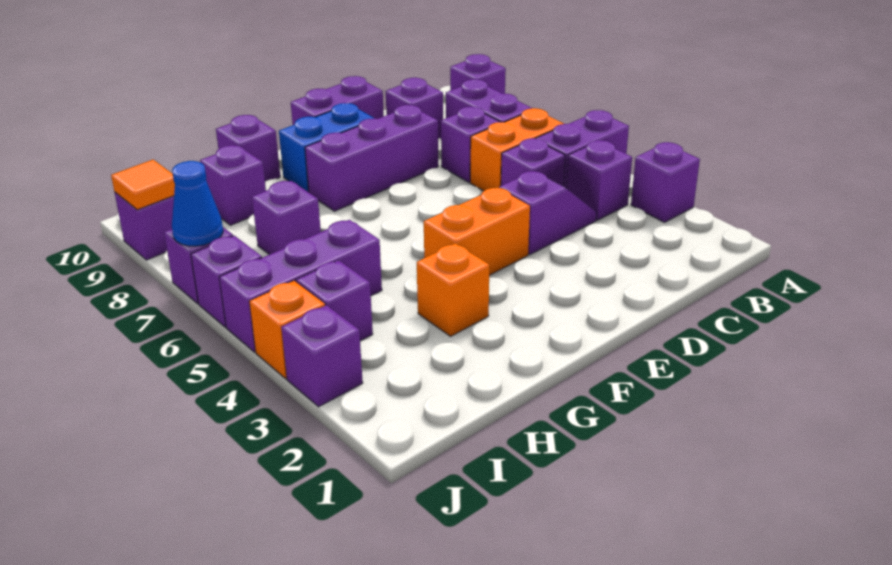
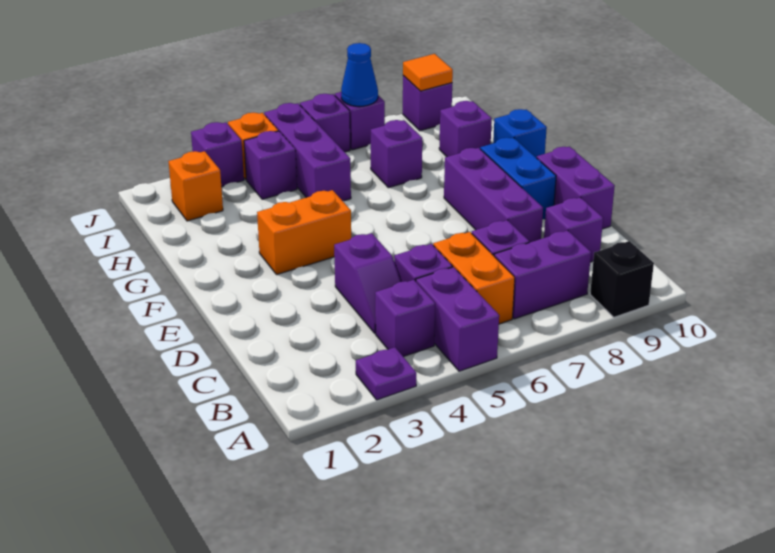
purple 1x1 brick [631,142,700,222] -> purple 1x1 plate [356,347,416,400]
purple 1x1 brick [450,54,506,94] -> black 1x1 brick [590,241,654,317]
orange 1x2 brick [424,188,530,275] -> orange 1x2 brick turned to [257,190,351,275]
orange 1x1 brick [417,243,489,336] -> orange 1x1 brick moved to [169,151,223,221]
purple 1x1 brick [216,115,280,181] -> blue 1x1 brick [493,109,547,158]

